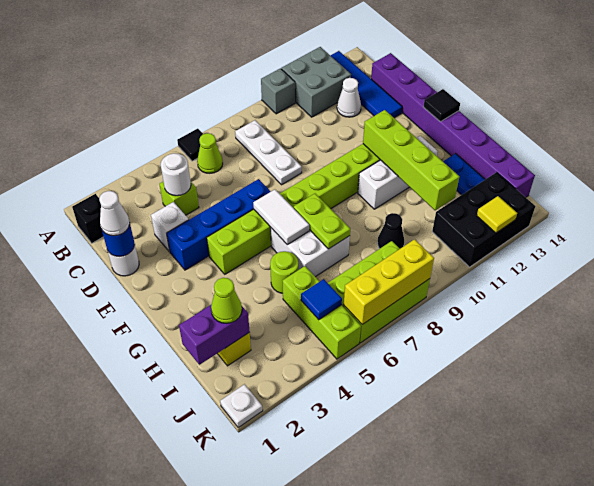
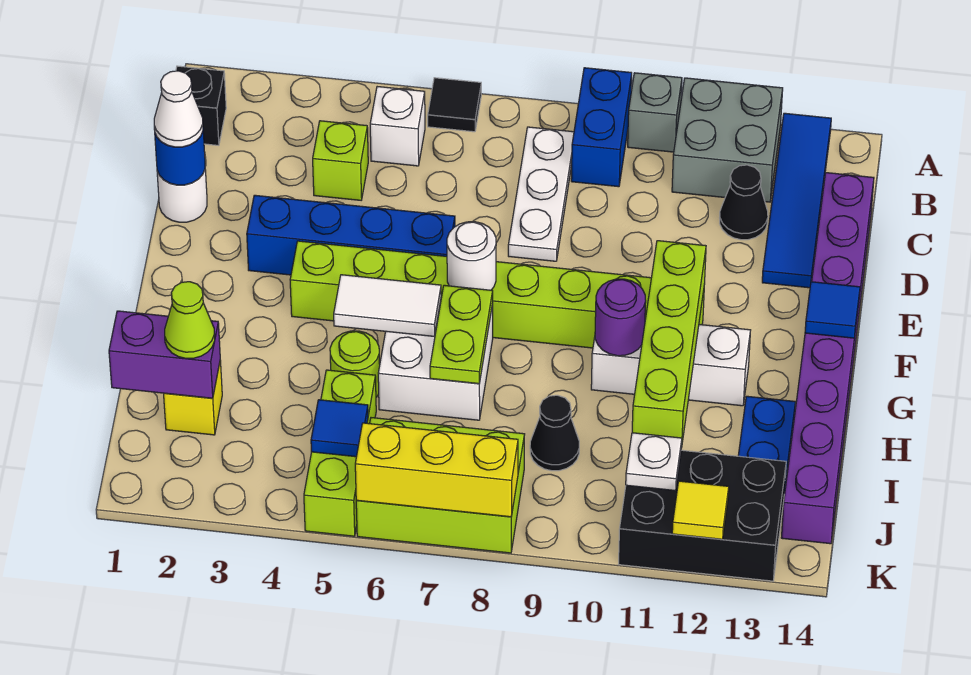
none -> blue 1x2 brick [571,68,632,187]
lime 1x1 cone [197,133,223,173] -> none
white 1x1 round brick [161,153,191,196] -> white 1x1 round brick moved to [447,222,496,290]
white 1x1 cone [337,78,361,117] -> black 1x1 cone [720,165,768,240]
white 1x1 brick [151,202,189,252] -> white 1x1 brick moved to [370,87,425,166]
white 1x2 tile [253,190,309,245] -> white 1x2 tile turned to [334,275,441,336]
black 1x1 tile [424,89,460,122] -> blue 1x1 tile [805,281,860,338]
none -> purple 1x1 round brick [595,279,646,356]
white 1x1 plate [220,384,263,427] -> white 1x1 plate moved to [626,433,682,491]

